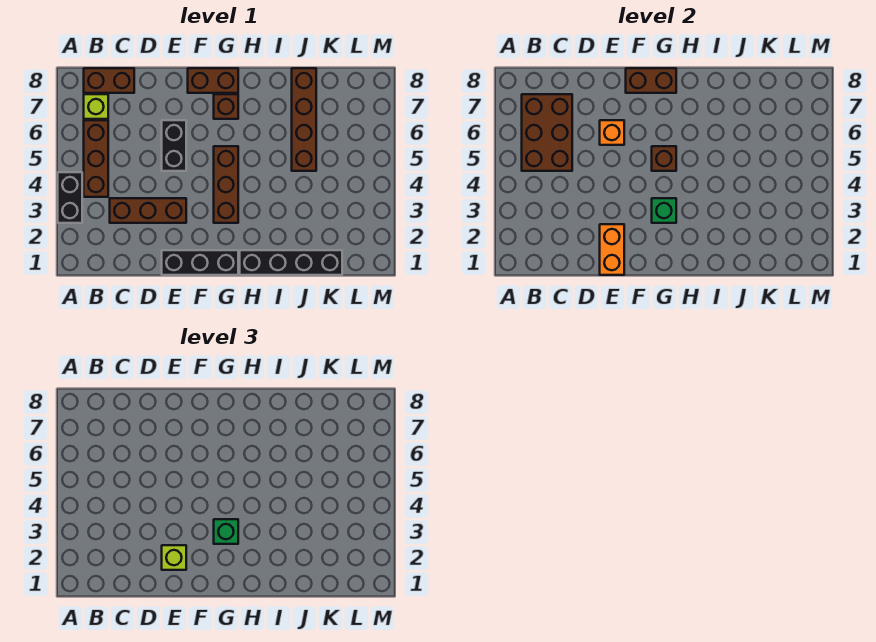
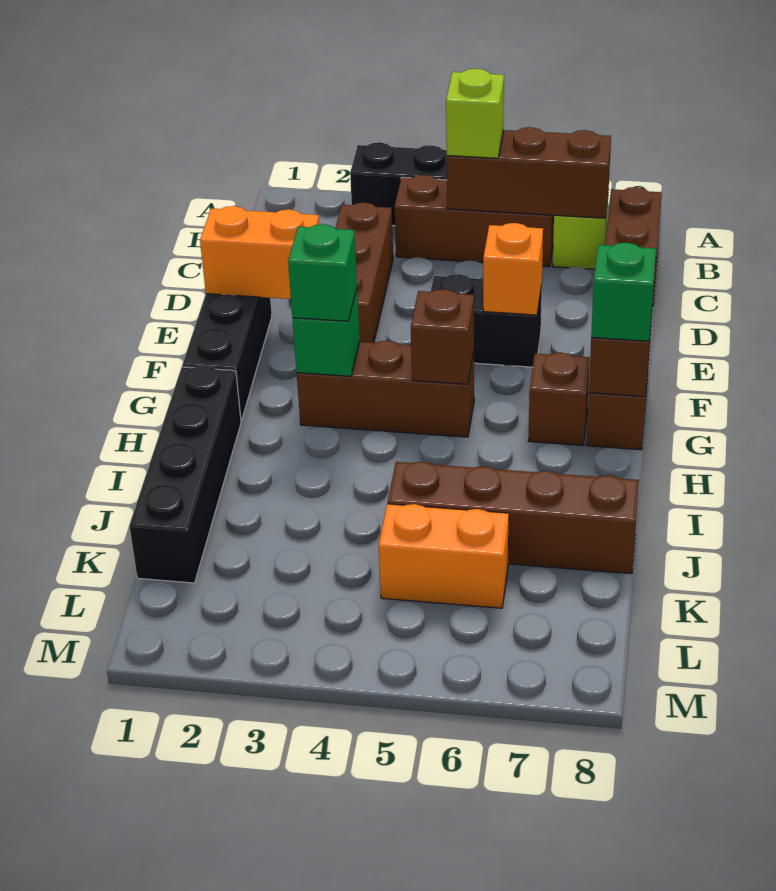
brown 2x3 brick [522,94,572,171] -> brown 1x3 brick [447,127,611,218]
lime 1x1 brick [162,545,186,570] -> lime 1x1 brick moved to [446,69,504,158]
none -> green 1x1 brick [591,243,656,341]
none -> orange 1x2 brick [379,504,509,608]

